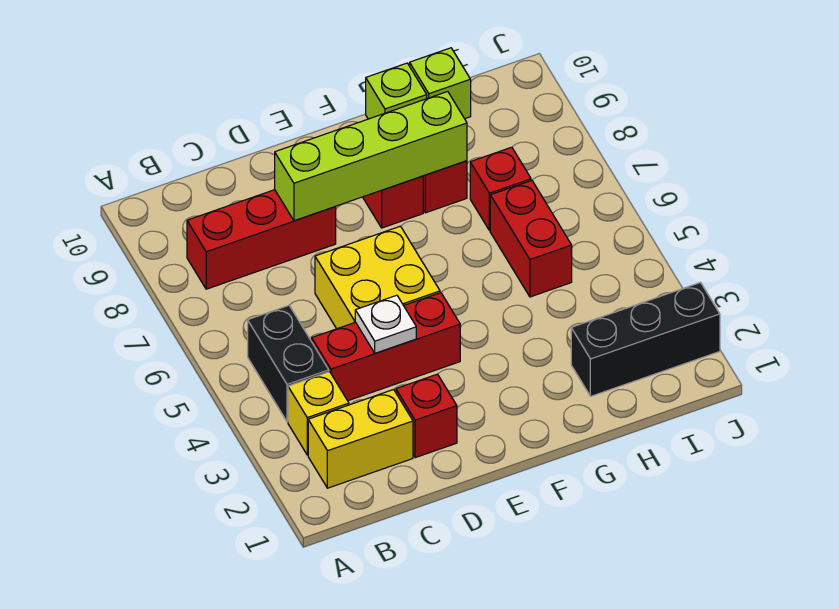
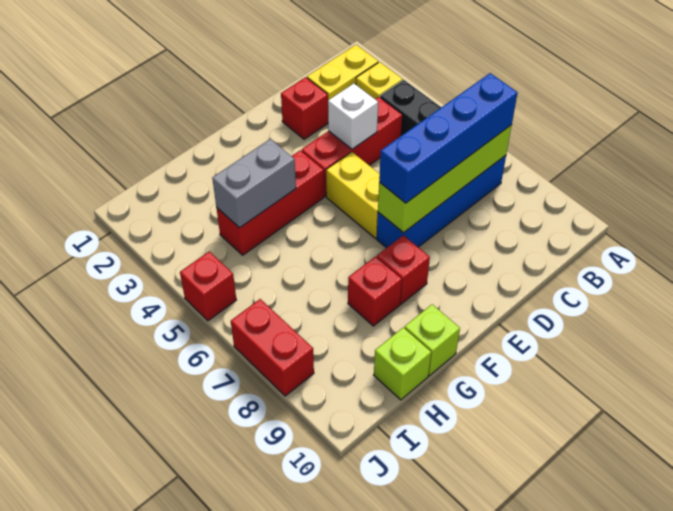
none -> blue 1x4 brick [377,155,506,248]
none -> blue 1x4 brick [379,73,518,203]
red 1x3 brick [187,190,336,289] -> red 1x3 brick moved to [216,150,324,255]
white 1x1 plate [355,295,416,353] -> white 1x1 brick [328,84,378,149]
yellow 2x2 brick [315,226,440,329] -> yellow 1x2 brick [326,152,380,238]
lime 1x4 brick [275,92,467,221] -> lime 1x4 brick moved to [378,125,512,233]
none -> grey 1x2 brick [212,139,296,228]
black 1x3 brick [571,283,720,396] -> none
red 1x2 brick [490,181,572,297] -> red 1x2 brick moved to [231,299,314,396]
red 1x1 brick [470,147,531,231] -> red 1x1 brick moved to [180,252,236,321]

